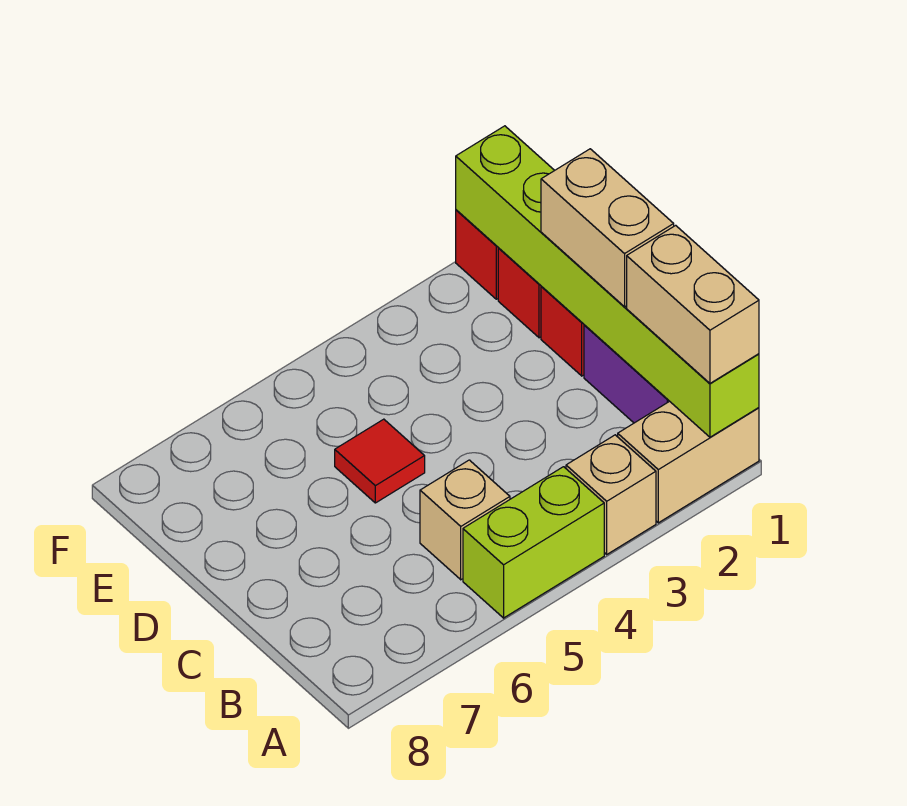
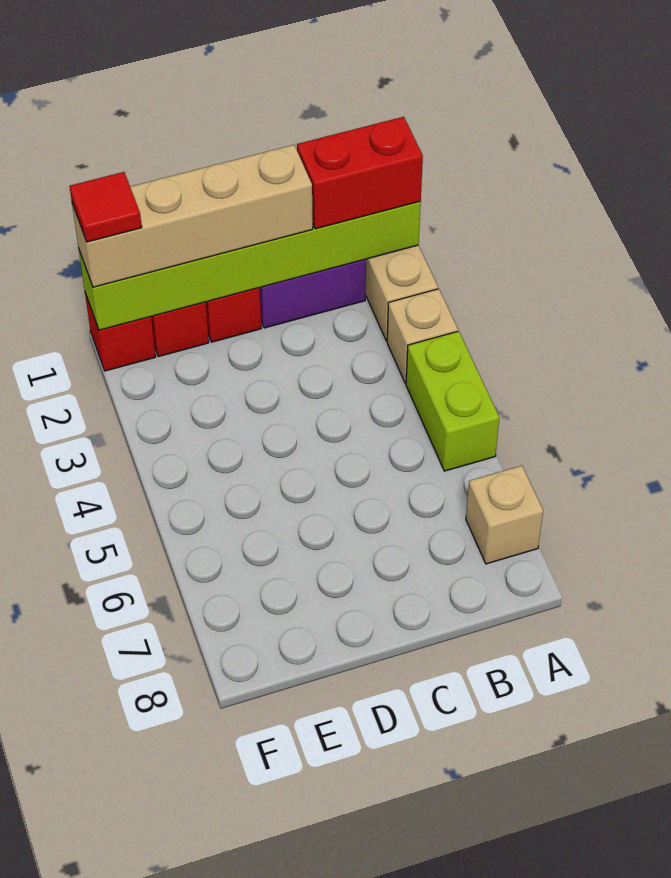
tan 1x2 brick [627,225,759,383] -> red 1x2 brick [297,117,423,229]
tan 1x1 brick [420,460,510,580] -> tan 1x1 brick moved to [466,466,543,564]
tan 1x2 brick [541,149,674,307] -> tan 1x4 brick [72,145,313,287]
red 1x1 tile [335,419,425,503] -> red 1x1 tile moved to [70,172,142,242]

